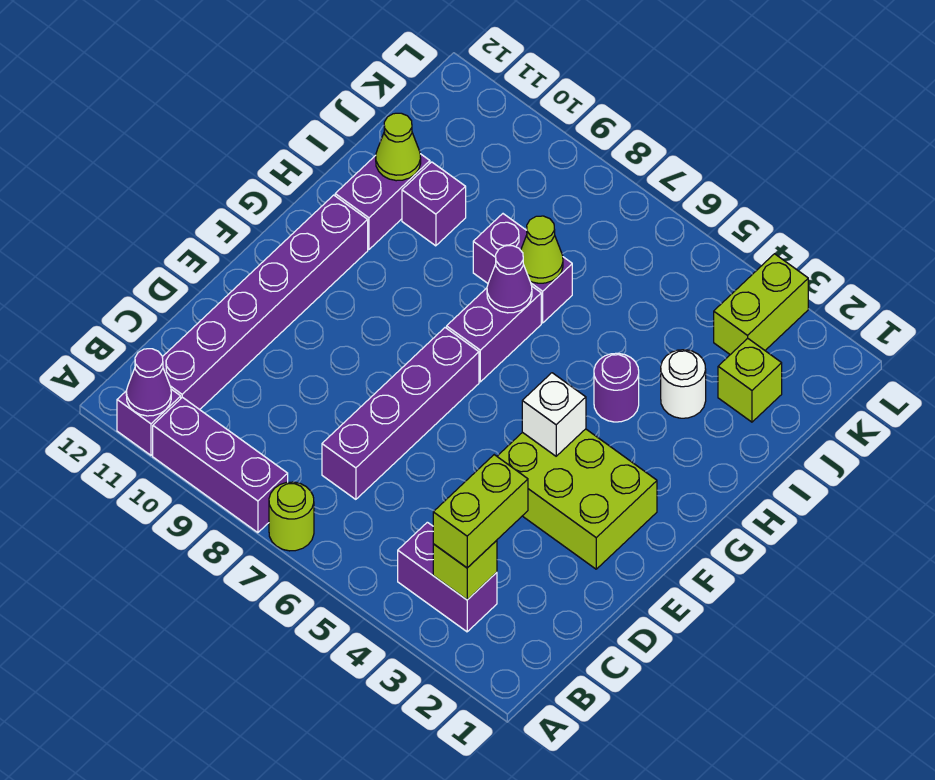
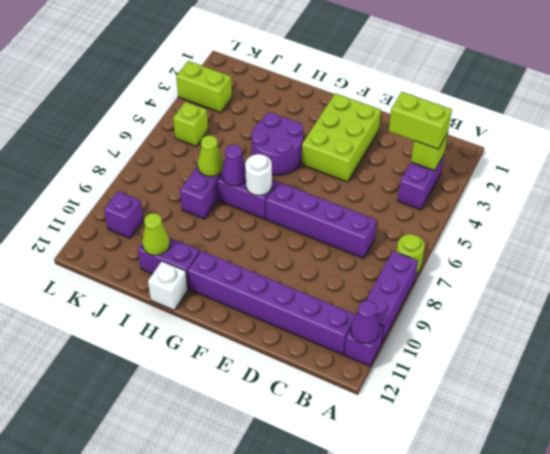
white 1x1 brick [522,373,586,456] -> white 1x1 brick moved to [148,261,188,310]
purple 1x1 round brick [594,353,639,422] -> purple 2x2 round brick [252,113,303,175]
white 1x1 round brick [661,350,706,418] -> white 1x1 round brick moved to [245,154,272,195]
purple 1x1 brick [402,162,466,246] -> purple 1x1 brick moved to [104,191,143,238]
lime 1x1 brick [718,338,782,422] -> lime 1x1 brick moved to [173,102,208,146]

